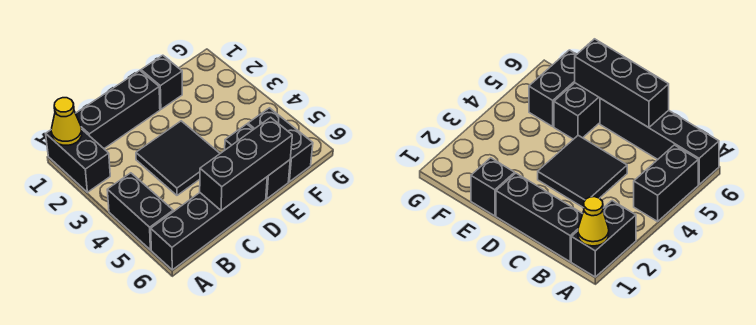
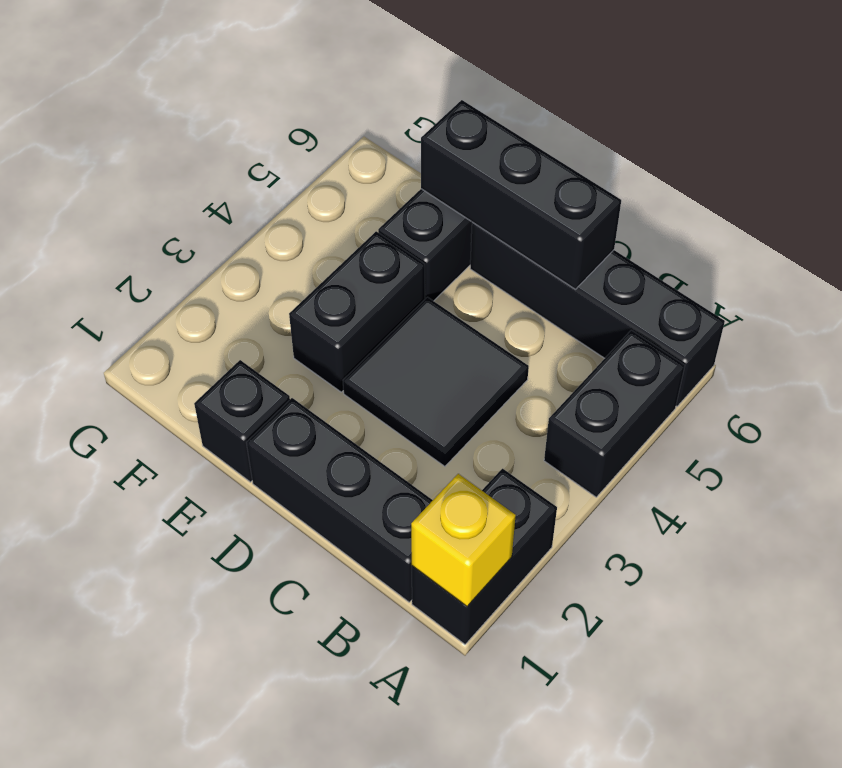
yellow 1x1 cone [51,98,82,145] -> yellow 1x1 brick [411,474,516,606]
black 1x2 brick [248,108,313,182] -> black 1x2 brick moved to [289,231,425,392]

